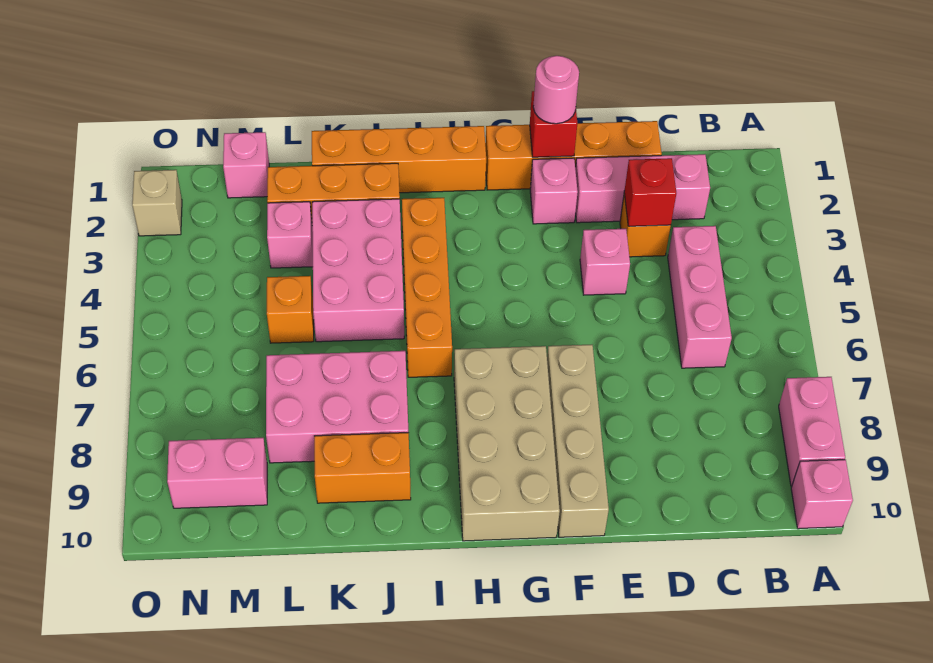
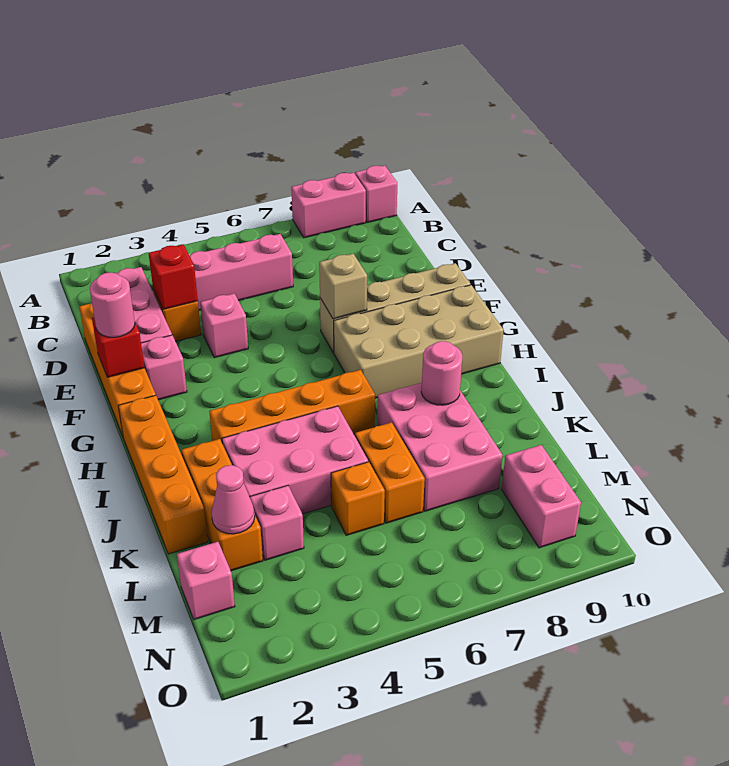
none -> pink 1x1 round brick [421,341,462,405]
orange 1x2 brick [314,433,411,503] -> orange 1x2 brick moved to [355,422,425,523]
none -> pink 1x1 cone [212,465,255,534]
tan 1x1 brick [132,170,182,236] -> tan 1x1 brick moved to [319,254,367,319]

